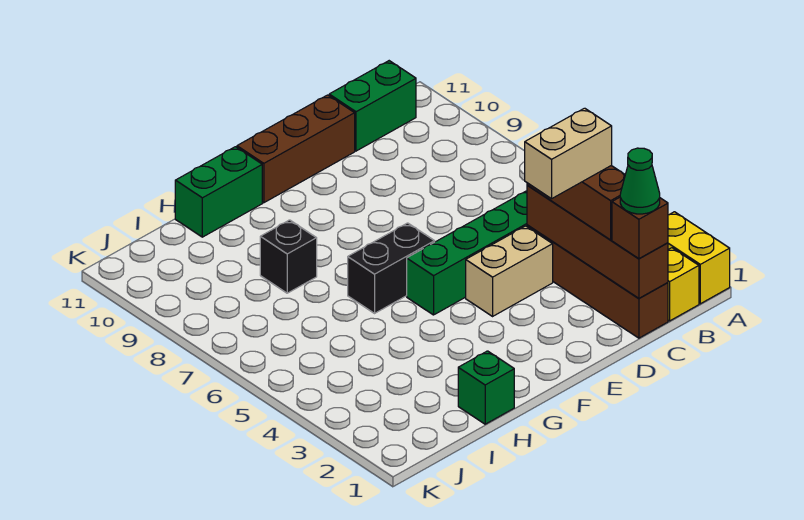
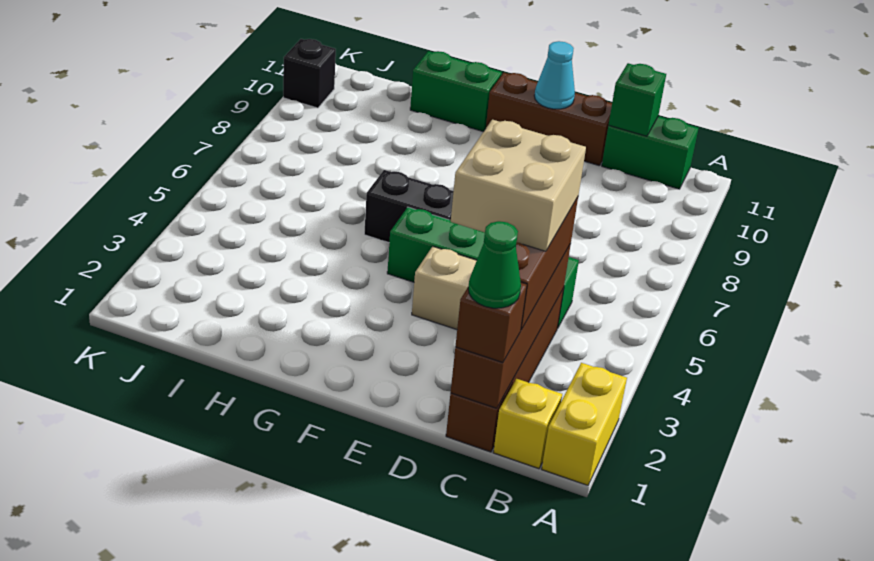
tan 1x2 brick [525,108,612,199] -> tan 2x2 brick [451,120,586,251]
none -> cyan 1x1 cone [534,41,575,109]
green 1x1 brick [458,351,514,424] -> green 1x1 brick moved to [609,63,666,136]
black 1x1 brick [260,220,317,293] -> black 1x1 brick moved to [283,39,336,108]

